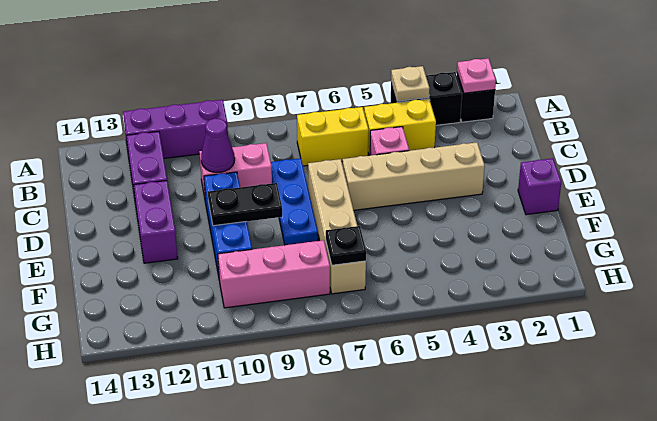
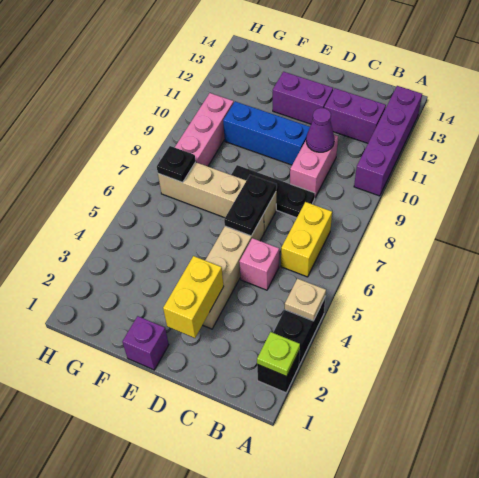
pink 1x1 plate [457,58,496,93] -> lime 1x1 plate [257,332,300,377]
purple 1x3 brick [123,100,228,158] -> purple 1x4 brick [354,86,422,196]
yellow 1x2 brick [364,99,436,156] -> yellow 1x2 brick moved to [163,256,224,338]
blue 1x3 plate [271,158,318,245] -> black 1x3 plate [231,165,315,218]
black 1x2 plate [208,183,282,226] -> black 1x2 plate moved to [224,175,276,236]

